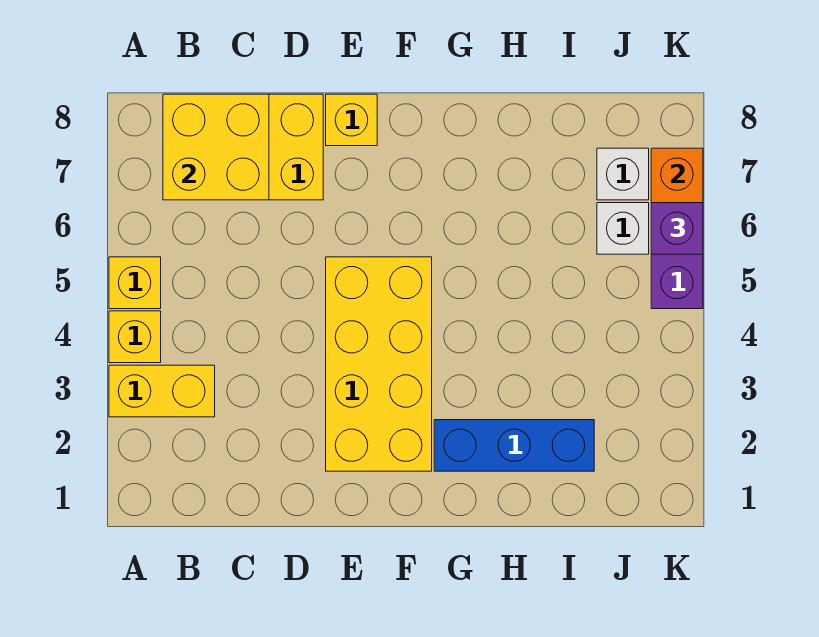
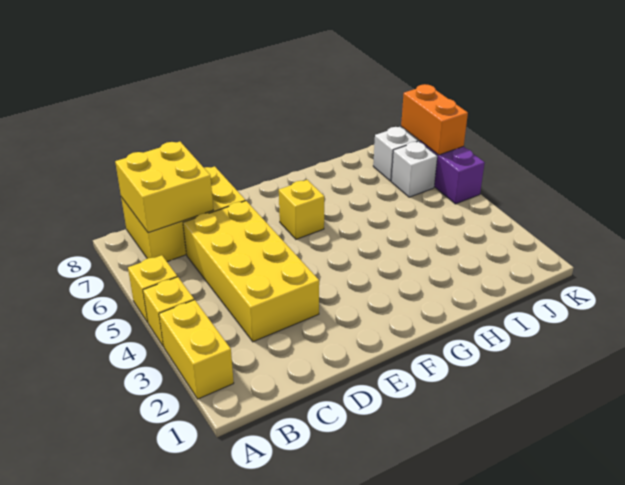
yellow 1x2 brick [109,365,215,417] -> yellow 1x2 brick turned to [159,300,234,399]
yellow 2x4 brick [326,257,432,471] -> yellow 2x4 brick moved to [183,201,319,342]
yellow 1x1 brick [326,94,377,146] -> yellow 1x1 brick moved to [279,180,324,239]
blue 1x3 brick [434,420,594,471] -> none
purple 1x1 brick [651,203,703,254] -> none

